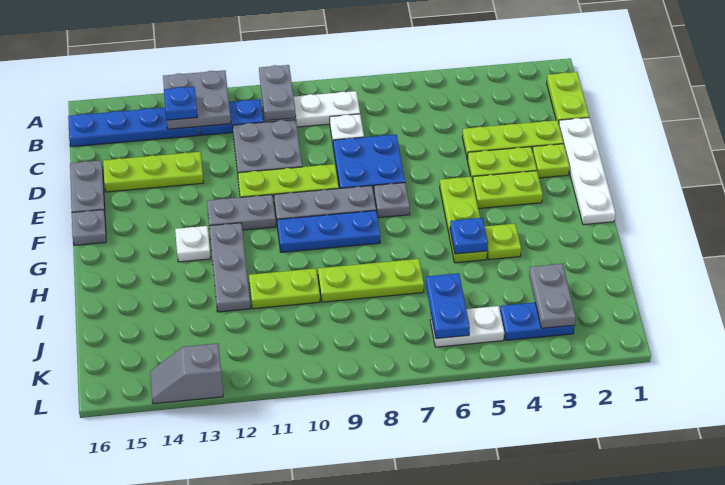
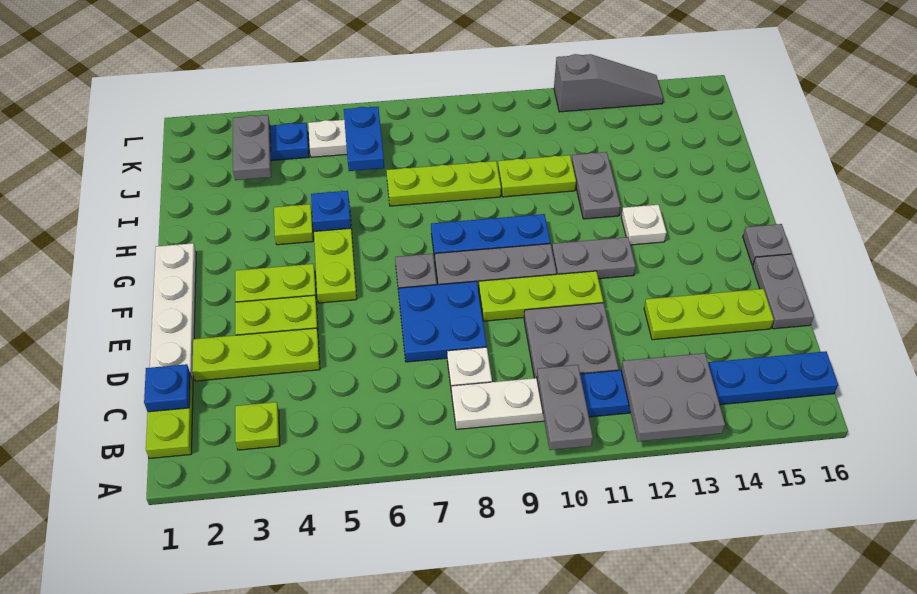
blue 1x1 plate [164,87,198,120] -> blue 1x1 plate moved to [144,364,190,412]
lime 1x1 plate [533,144,569,178] -> lime 1x1 plate moved to [235,402,280,450]
grey 1x3 plate [209,223,250,312] -> grey 1x2 plate [572,152,621,219]
grey 1x2 slope [150,343,223,404] -> grey 1x3 slope [554,54,663,112]

